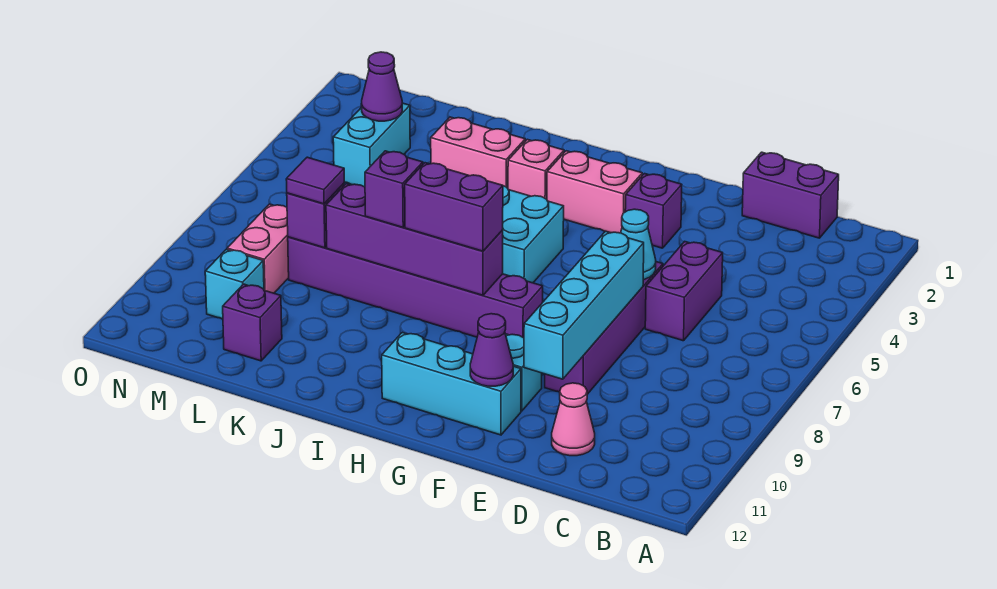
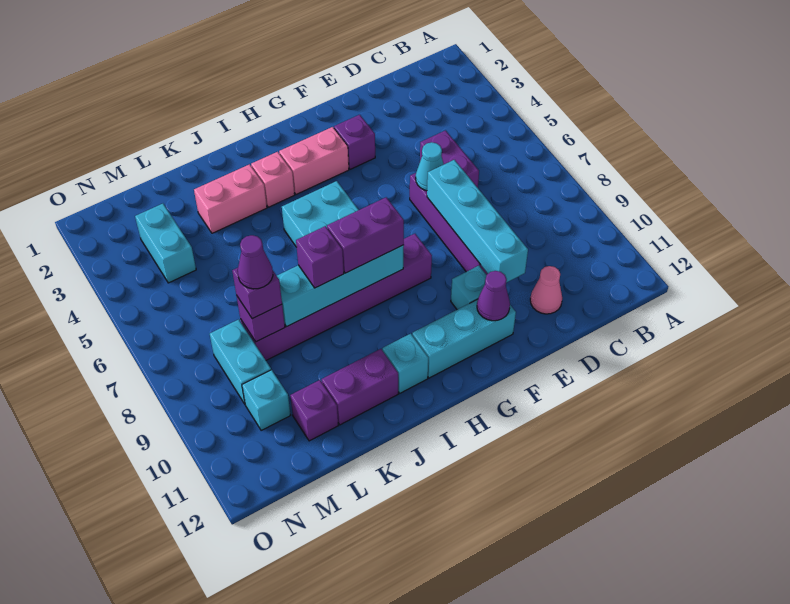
purple 1x2 brick [742,152,839,238] -> purple 1x2 brick moved to [322,349,398,425]
purple 1x4 brick [326,184,503,295] -> cyan 1x4 brick [277,245,404,327]
none -> cyan 1x1 brick [382,334,428,393]
purple 1x1 tile [286,157,344,204] -> purple 1x1 brick [232,268,282,319]
purple 1x1 cone [361,52,402,121] -> purple 1x1 cone moved to [238,235,273,289]
pink 1x2 brick [227,204,289,293] -> cyan 1x2 brick [210,319,271,404]

